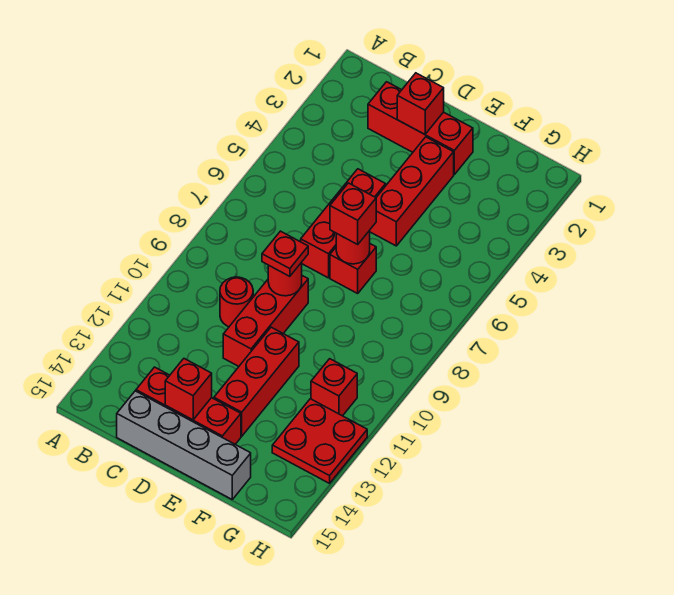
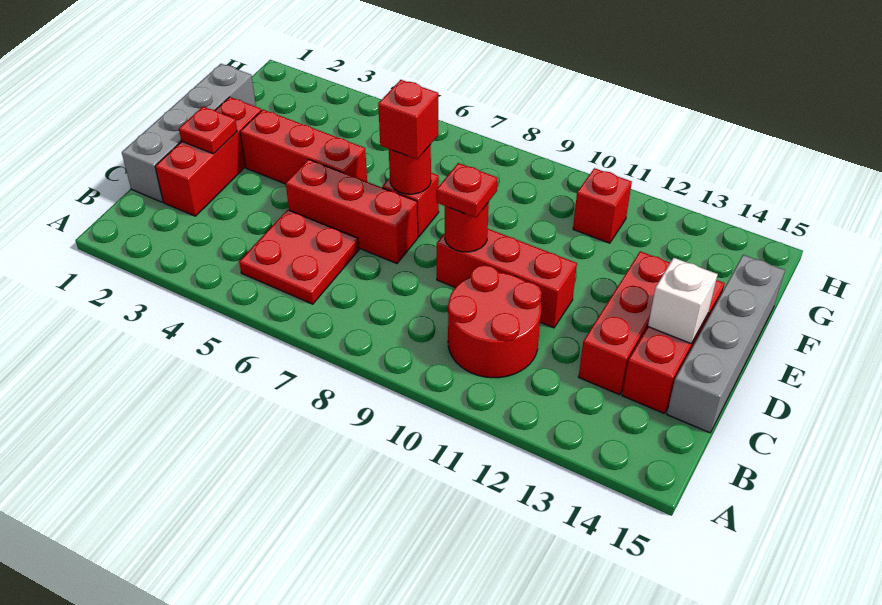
none -> grey 1x4 brick [122,64,256,202]
red 1x1 round brick [220,277,253,327] -> red 2x2 round brick [448,265,542,378]
red 1x1 brick [397,73,444,134] -> red 1x1 plate [179,107,237,154]
red 1x1 brick [165,359,212,420] -> white 1x1 brick [648,258,718,343]
red 1x3 brick [214,327,299,436] -> red 1x3 brick turned to [579,251,670,395]
red 2x2 plate [272,399,367,483] -> red 2x2 plate moved to [239,210,359,304]

